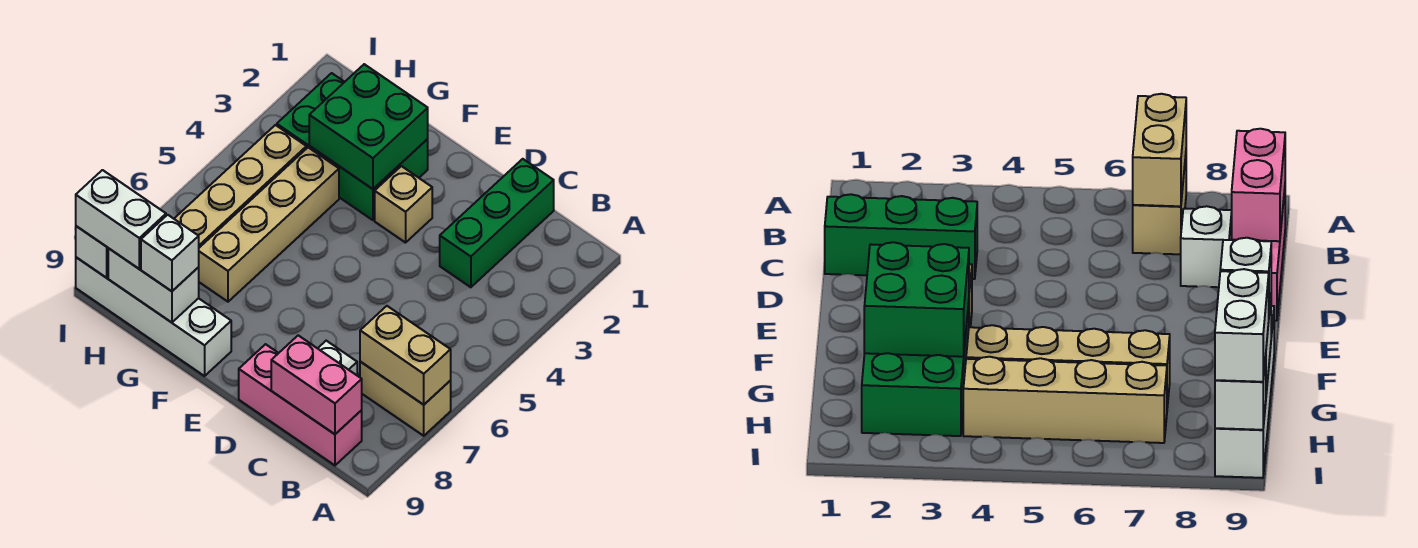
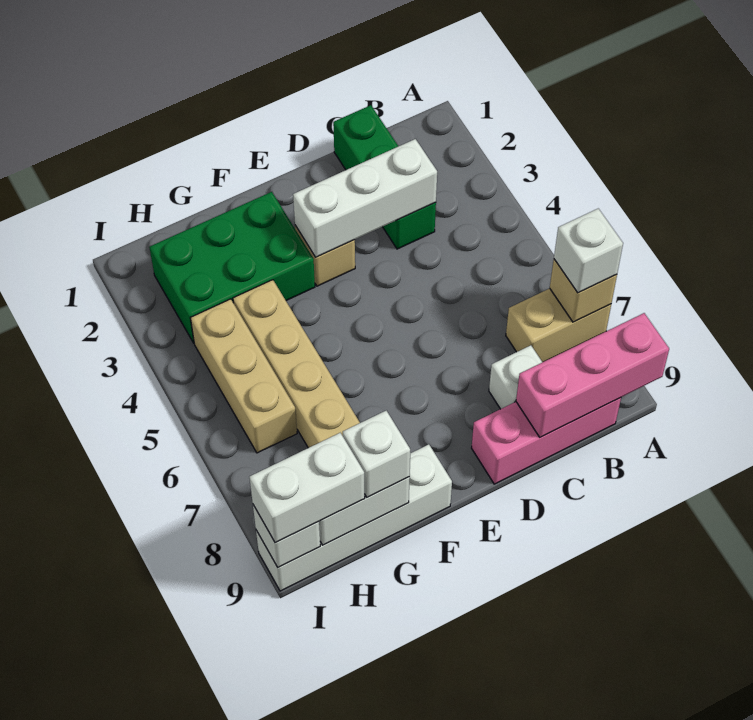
tan 1x2 brick [360,306,451,405] -> tan 1x1 brick [550,259,617,322]
none -> white 1x1 brick [554,208,623,293]
pink 1x2 brick [271,335,362,434] -> pink 1x3 brick [516,313,669,437]
none -> white 1x3 brick [293,139,437,257]
green 2x2 brick [309,64,428,189] -> none
tan 1x4 brick [174,125,306,248] -> tan 1x3 brick [191,299,297,453]

